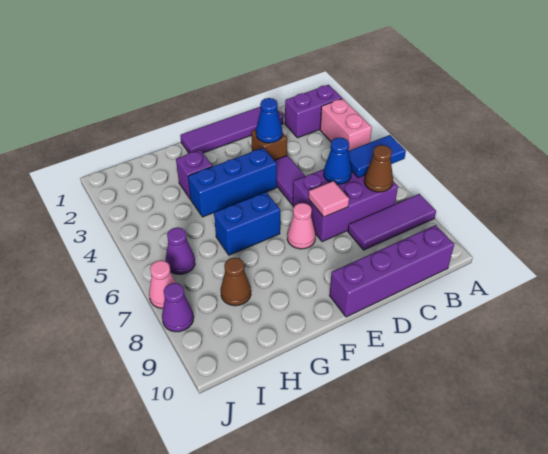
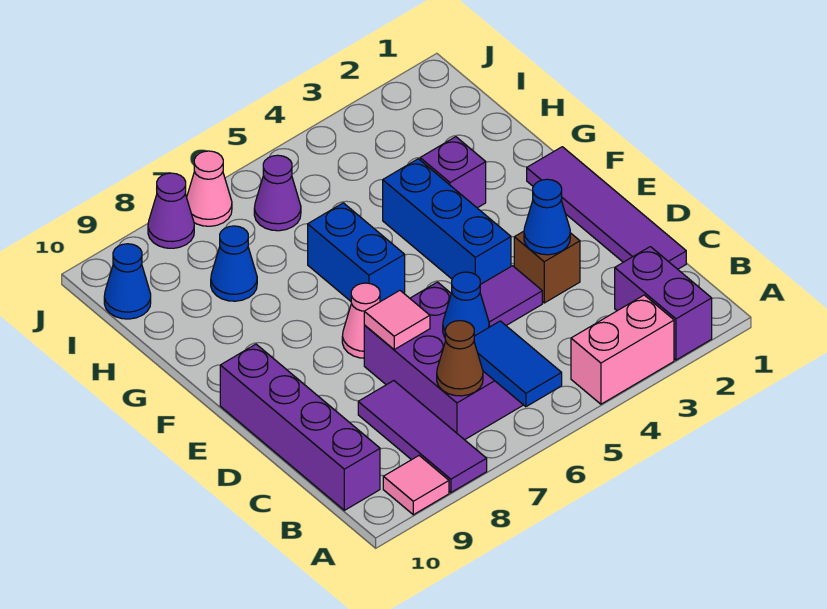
none -> pink 1x1 tile [383,456,449,515]
brown 1x1 cone [221,258,251,306] -> blue 1x1 cone [211,226,257,301]
none -> blue 1x1 cone [104,244,151,319]

